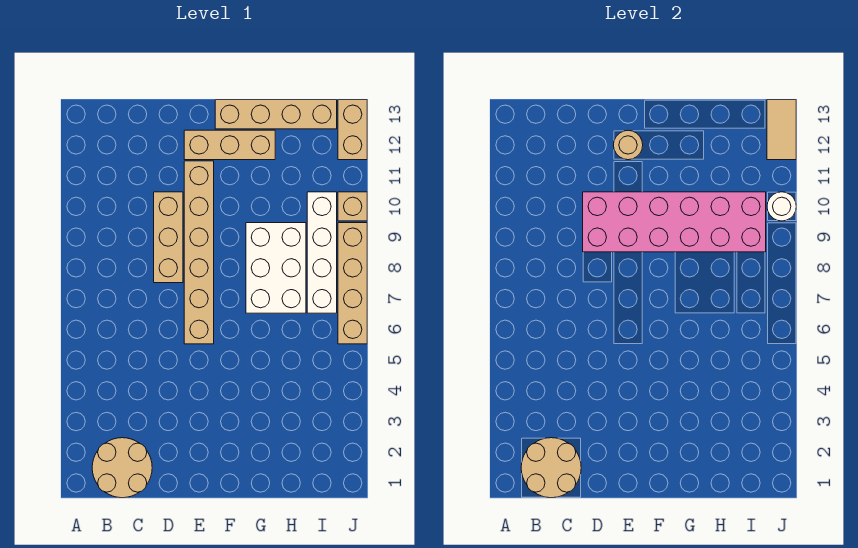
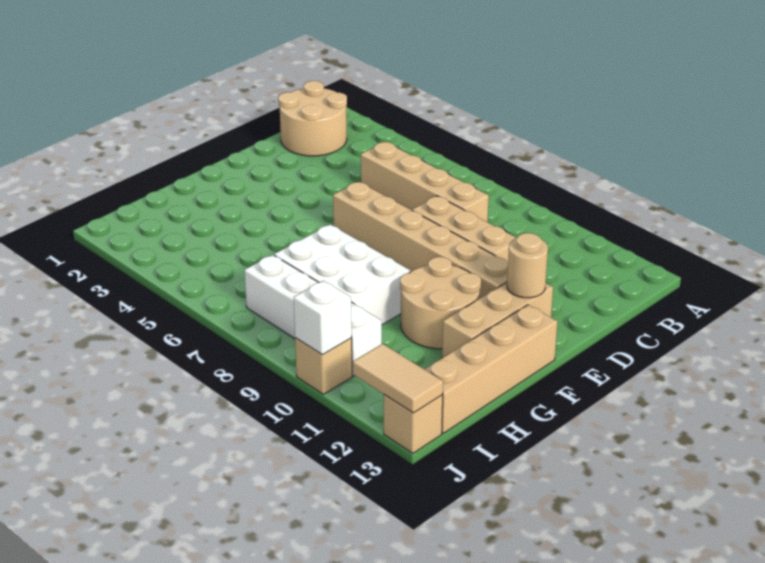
tan 2x2 round brick [521,438,581,498] -> tan 2x2 round brick moved to [400,257,481,349]
pink 2x6 brick [583,192,766,252] -> none
tan 1x4 brick [338,223,367,344] -> tan 1x4 brick moved to [361,142,489,222]
white 1x1 round brick [767,192,796,221] -> white 1x1 brick [294,281,352,355]
tan 1x2 brick [338,100,367,160] -> tan 1x1 brick [384,395,443,453]

